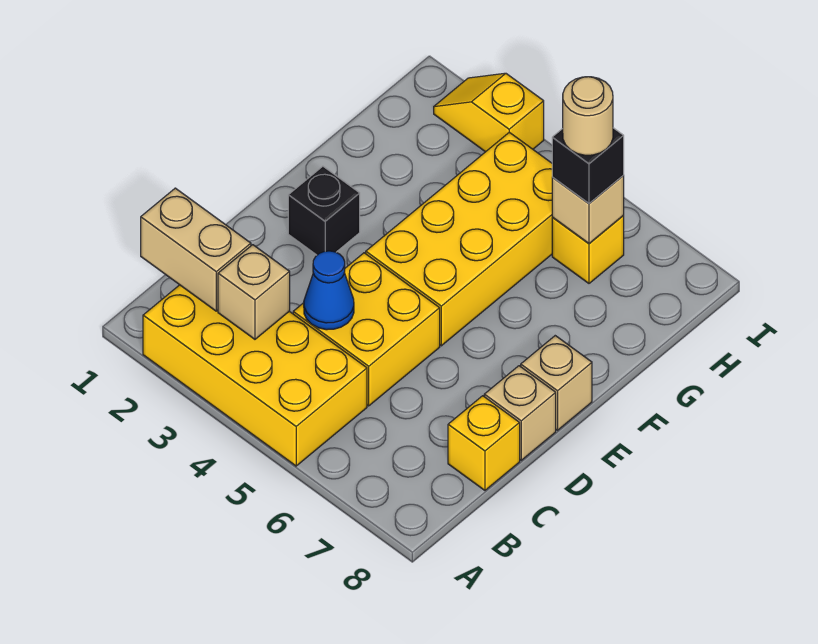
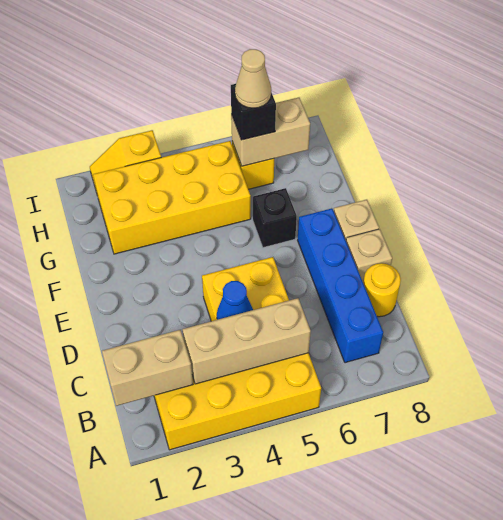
tan 1x1 brick [218,245,290,339] -> tan 1x3 brick [183,298,311,384]
none -> blue 1x4 brick [298,208,383,363]
yellow 1x1 brick [448,396,520,490] -> yellow 1x1 round brick [363,263,401,317]
black 1x1 brick [288,166,360,255] -> black 1x1 brick moved to [253,188,297,248]
yellow 2x4 brick [366,132,552,346] -> yellow 2x4 brick turned to [93,141,251,254]
tan 1x1 brick [552,176,624,243] -> tan 1x2 brick [231,97,310,166]
tan 1x1 round brick [563,77,613,155] -> tan 1x1 cone [235,49,271,108]

